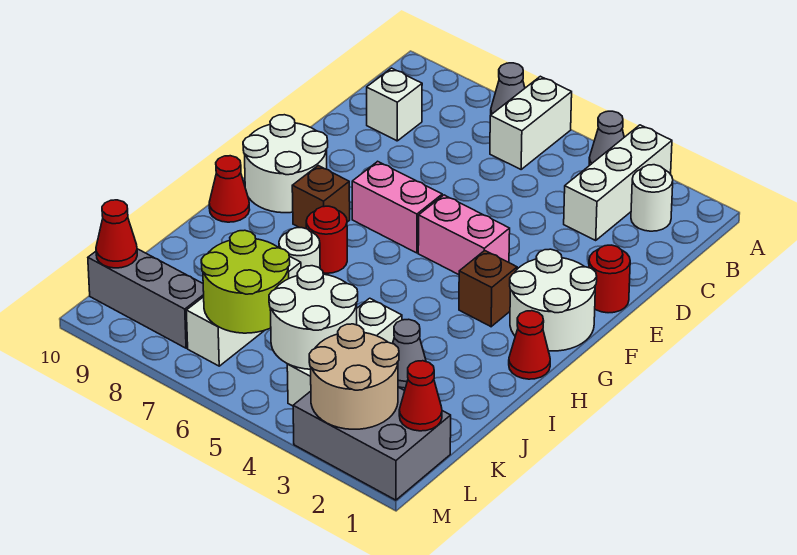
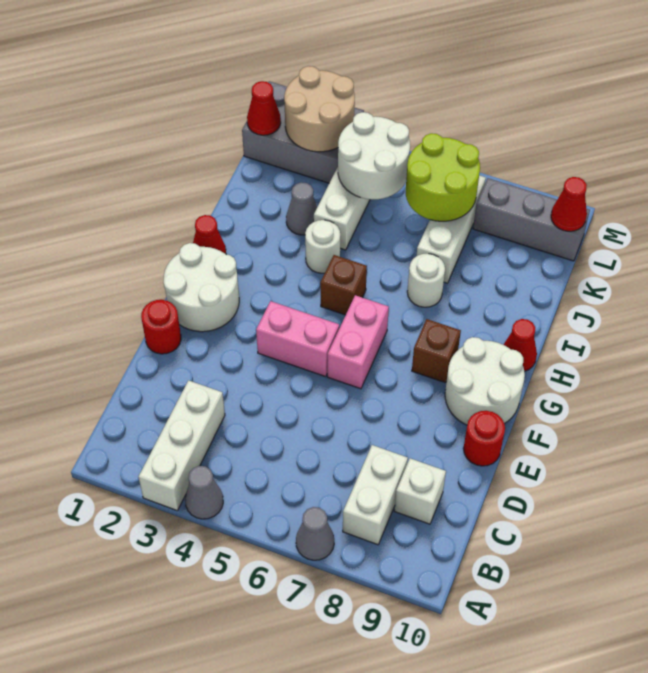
white 1x2 brick [490,76,572,170] -> white 1x2 brick moved to [343,445,408,545]
white 1x1 round brick [631,165,673,231] -> white 1x1 round brick moved to [305,220,340,273]
pink 1x2 brick [352,161,442,253] -> pink 1x2 brick turned to [327,295,389,389]
brown 1x1 brick [459,250,517,327] -> brown 1x1 brick moved to [320,255,367,315]
red 1x1 round brick [306,206,347,273] -> red 1x1 round brick moved to [463,411,505,466]

